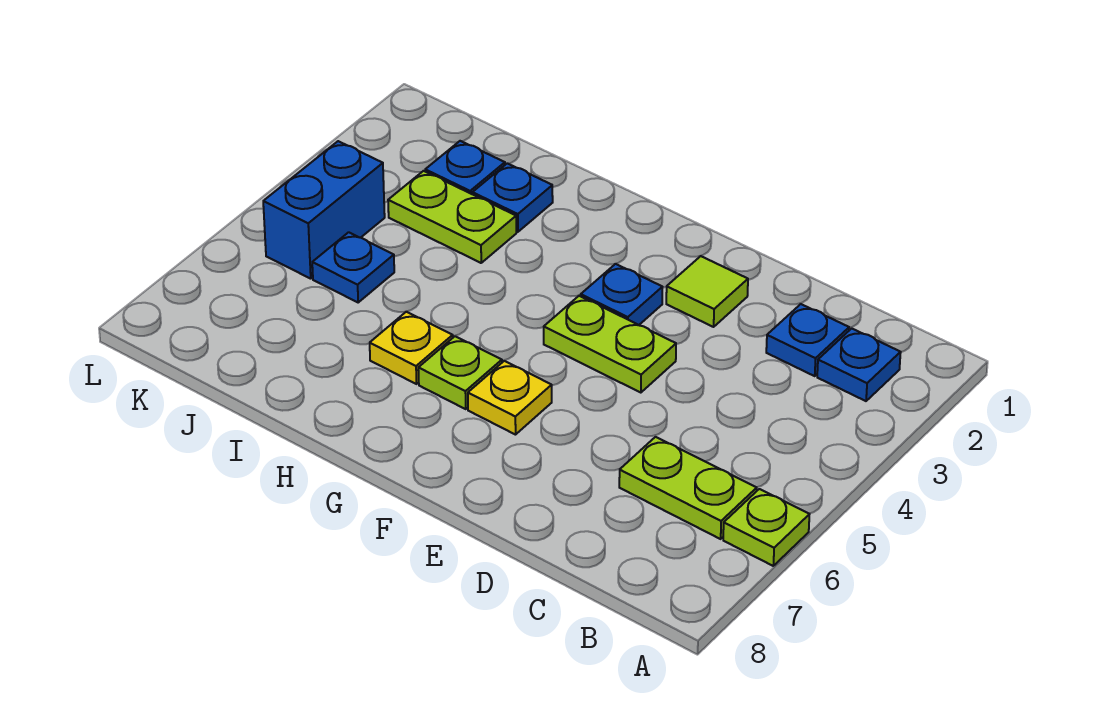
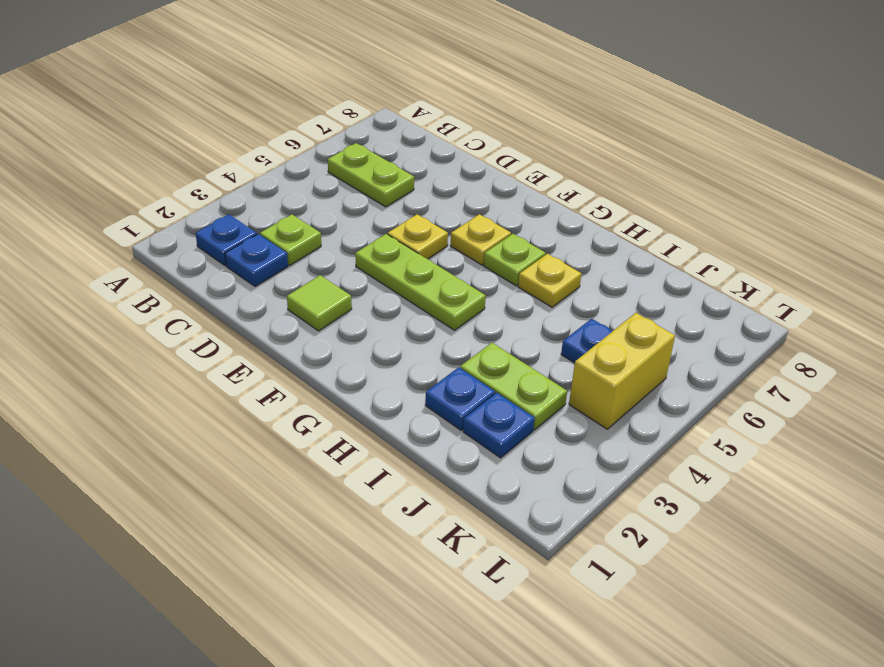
lime 1x1 plate [723,489,810,566] -> lime 1x1 plate moved to [260,214,321,265]
lime 1x2 plate [544,296,676,393] -> lime 1x3 plate [355,234,486,330]
none -> yellow 1x1 plate [388,214,448,259]
blue 1x1 plate [581,264,662,325] -> none
blue 1x2 brick [263,141,385,279] -> yellow 1x2 brick [569,313,675,429]

